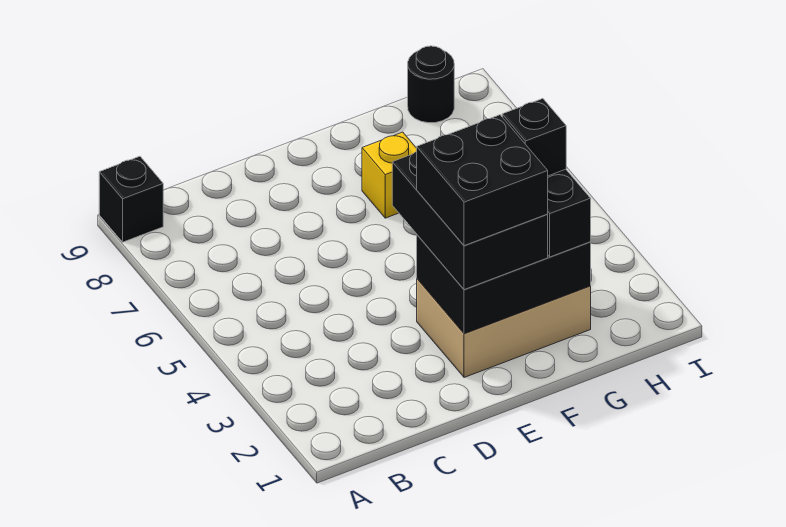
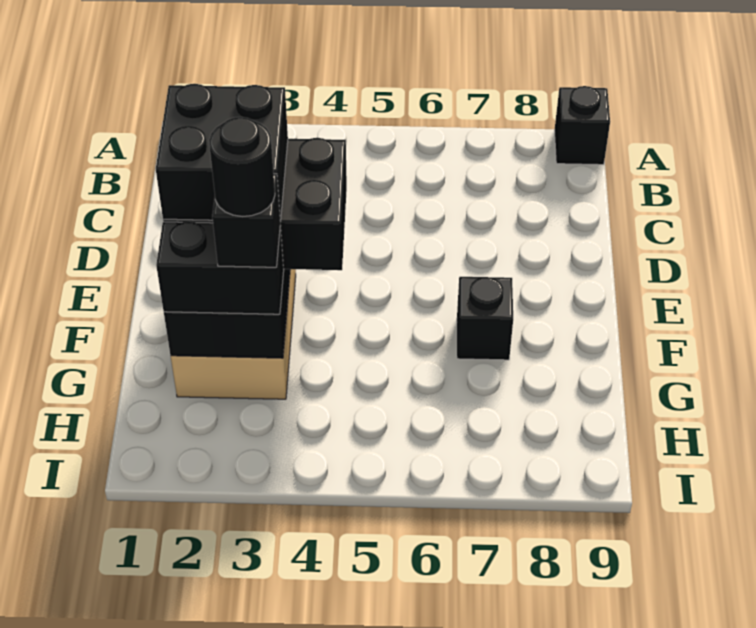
yellow 1x1 brick [362,132,417,218] -> black 1x1 brick [457,277,513,360]
black 1x1 round brick [408,46,454,123] -> black 1x1 round brick moved to [209,117,275,216]

